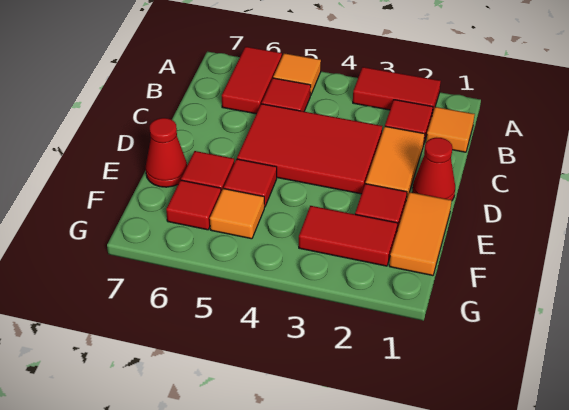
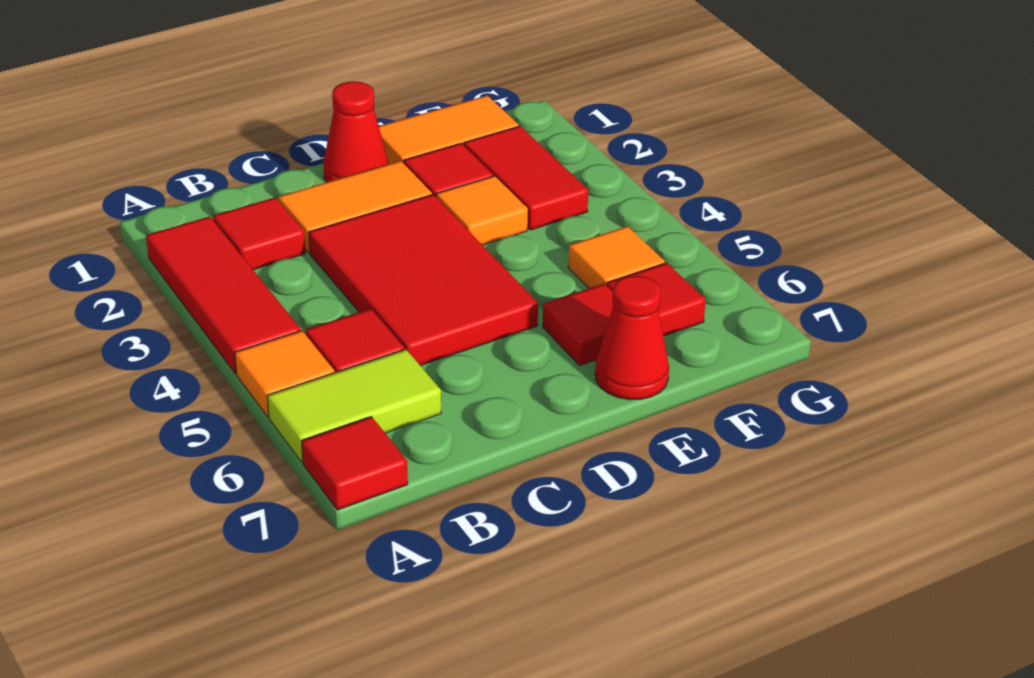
red 1x2 tile [353,67,441,114] -> red 1x3 tile [146,217,301,374]
red 1x2 tile [222,47,282,114] -> lime 1x2 tile [267,349,441,462]
orange 1x1 tile [426,107,475,152] -> orange 1x1 tile moved to [436,176,528,245]
red 1x1 tile [224,159,277,207] -> red 1x1 tile moved to [302,417,408,510]

